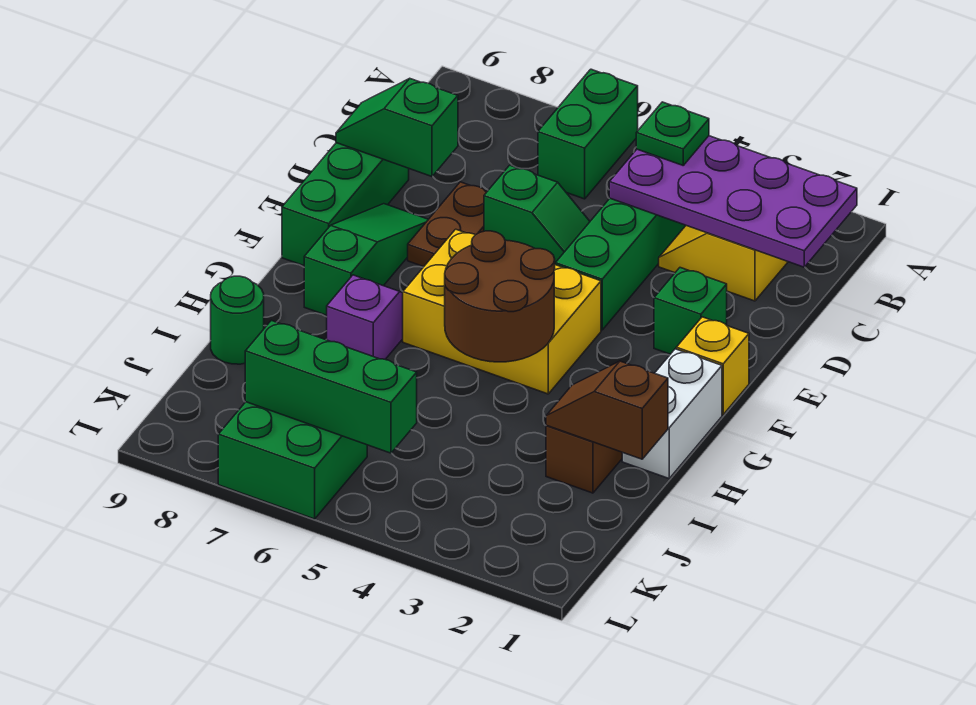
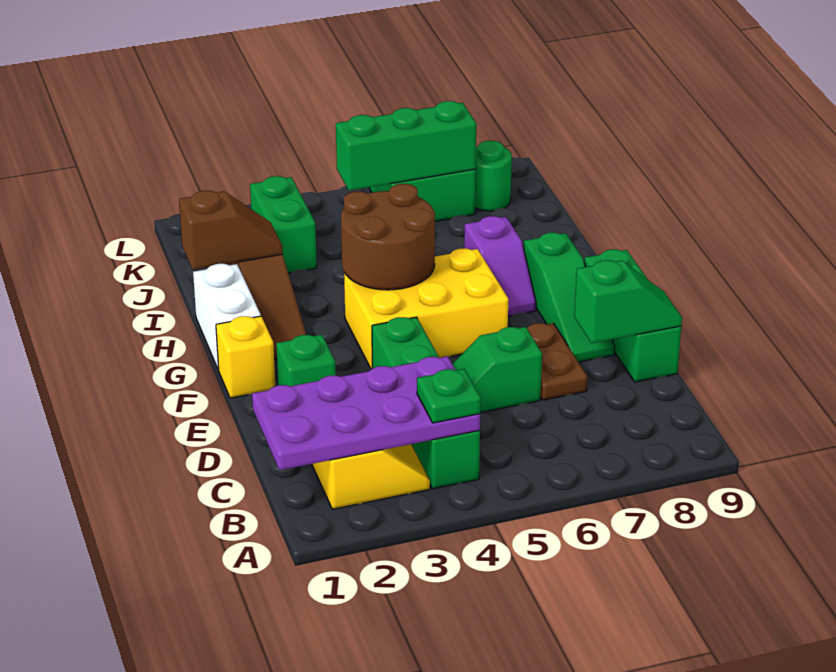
green 1x2 brick [538,69,638,199] -> green 1x2 brick moved to [250,176,317,273]
green 1x1 round brick [211,276,264,364] -> green 1x1 round brick moved to [475,141,512,211]

